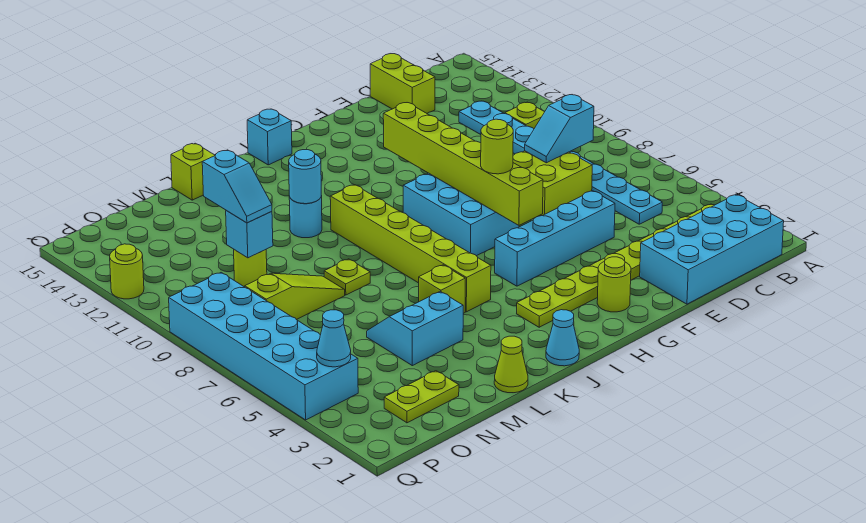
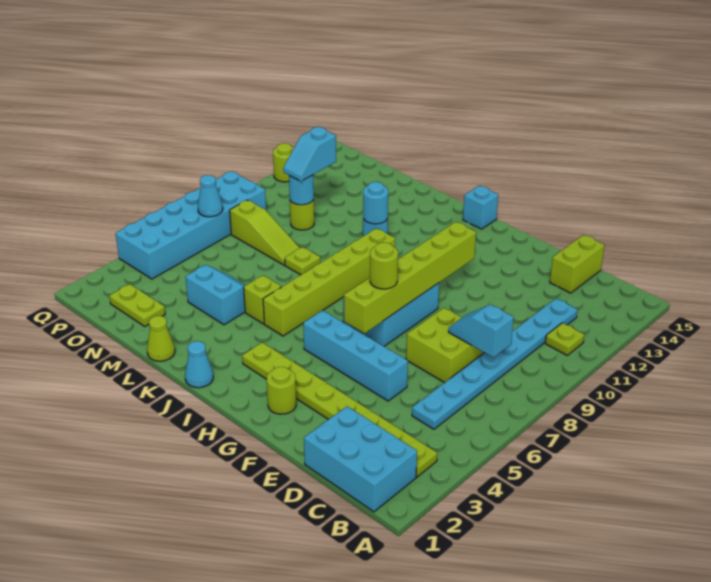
cyan 2x4 brick [640,195,784,304] -> cyan 2x3 brick [304,406,417,512]
lime 1x1 brick [171,143,215,200] -> none
cyan 1x1 brick [226,211,273,258] -> cyan 1x1 round brick [289,175,314,205]
cyan 1x1 cone [317,310,351,367] -> cyan 1x1 cone moved to [198,175,223,217]

